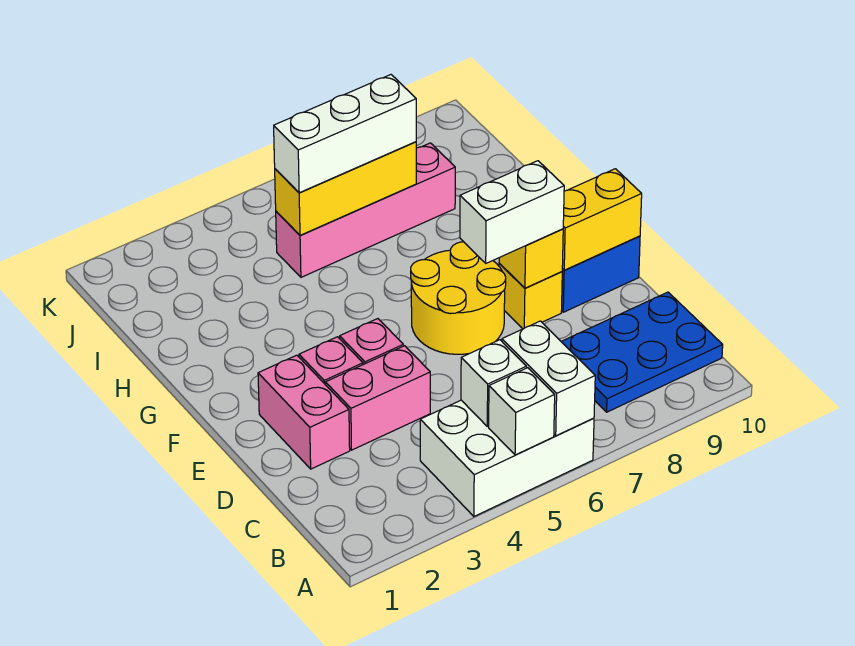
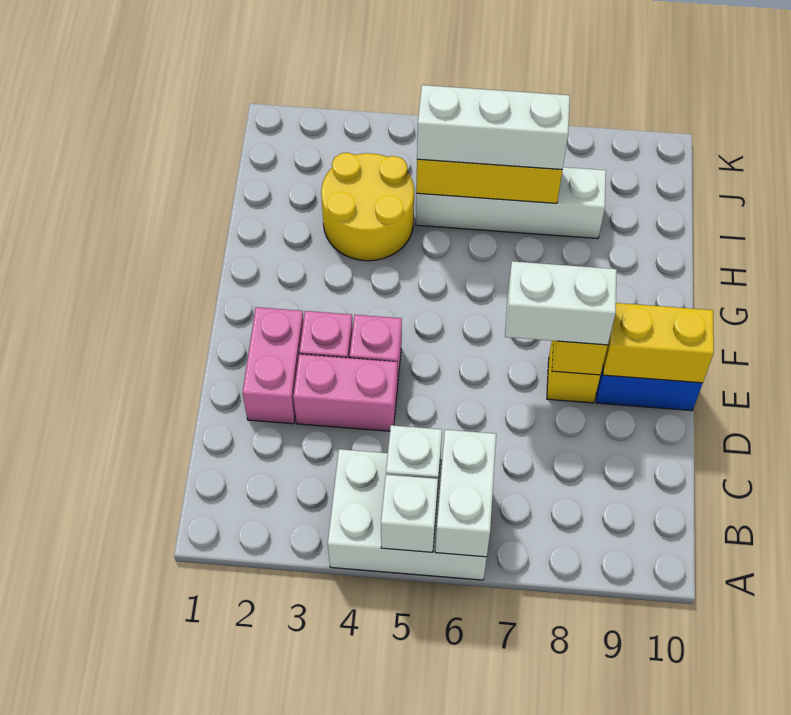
blue 2x3 plate [561,292,723,412] -> none
yellow 2x2 round brick [411,242,506,354] -> yellow 2x2 round brick moved to [321,153,414,261]
pink 1x4 brick [276,143,455,277] -> white 1x4 brick [416,167,606,239]

